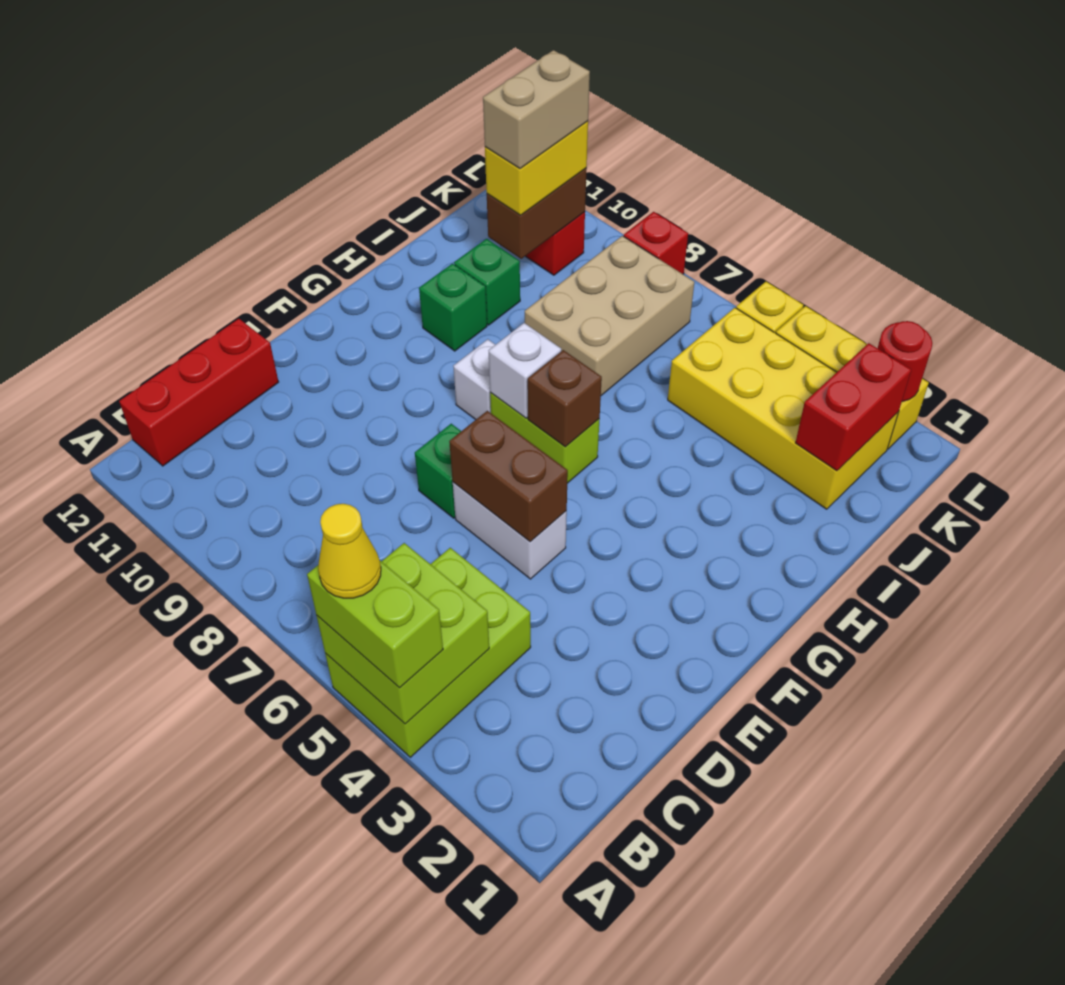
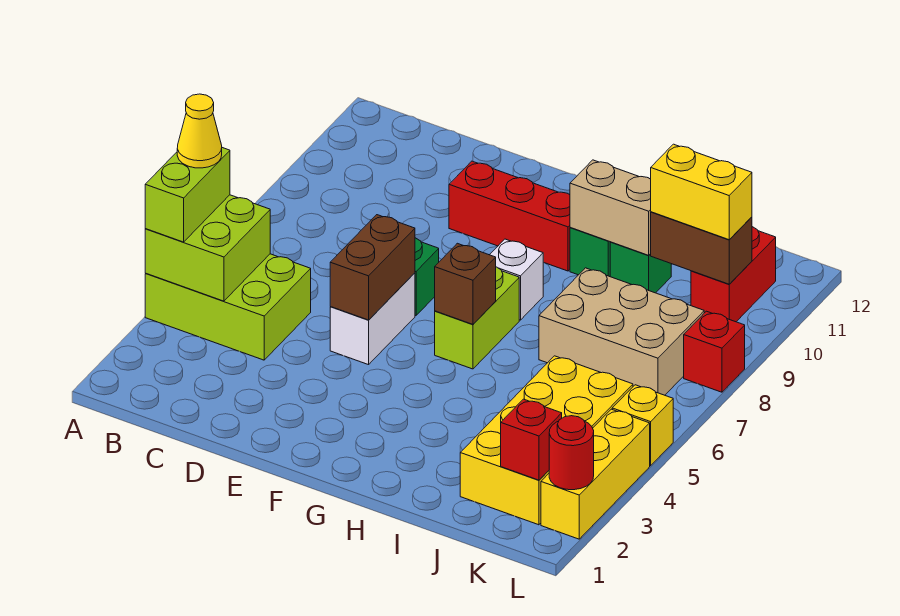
red 1x3 brick [119,319,278,466] -> red 1x3 brick moved to [449,161,570,271]
white 1x1 brick [489,323,561,418] -> none
red 1x2 brick [796,343,911,471] -> red 1x1 brick [501,399,562,480]
tan 1x2 brick [483,50,590,169] -> tan 1x2 brick moved to [570,160,651,255]

